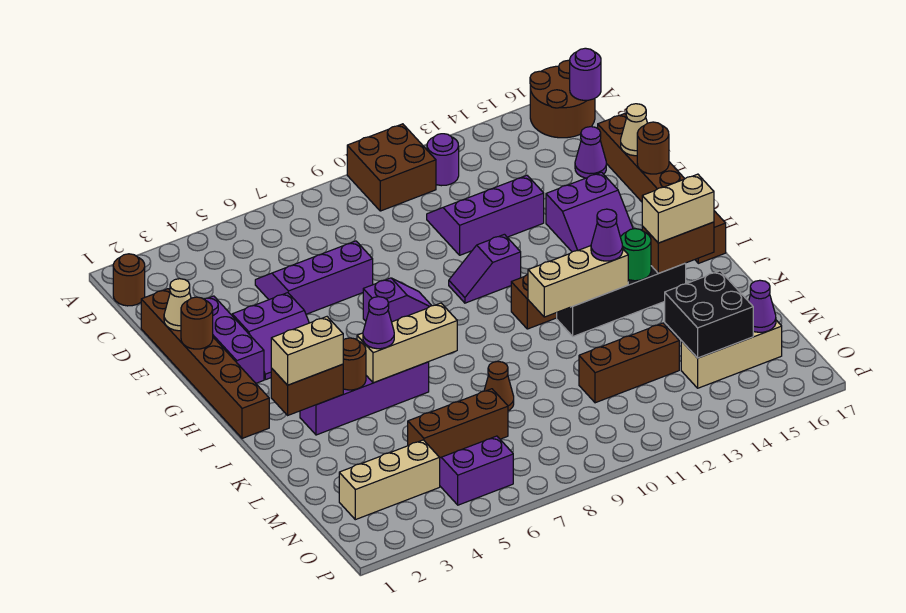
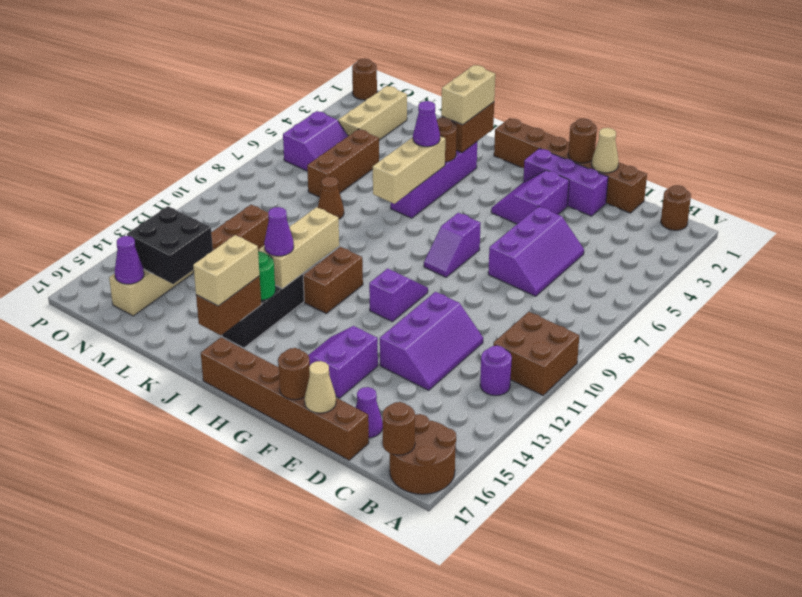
purple 1x1 round brick [570,48,601,100] -> brown 1x1 round brick [382,402,415,455]
none -> brown 1x1 round brick [352,59,377,100]

